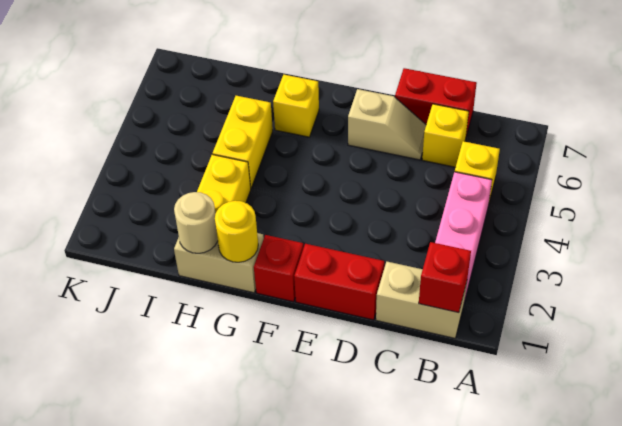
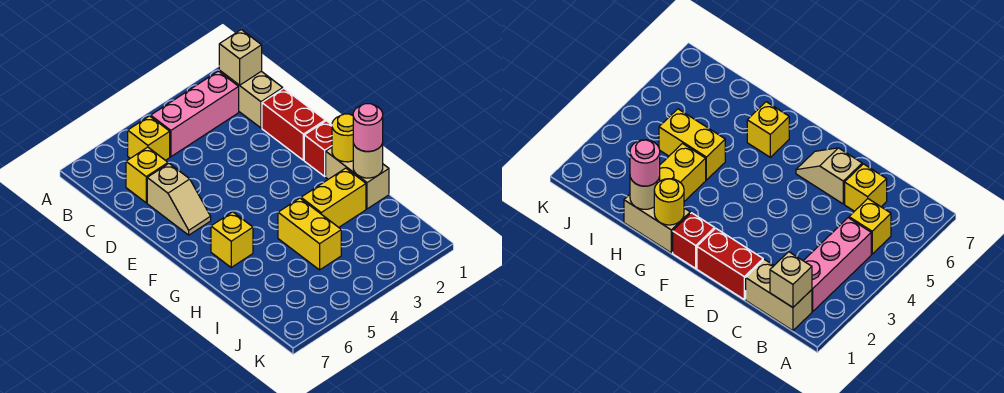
red 1x1 brick [419,242,471,313] -> tan 1x1 brick [219,30,262,85]
red 1x2 brick [395,68,477,136] -> none
tan 1x2 slope [348,89,426,160] -> tan 1x2 slope turned to [147,164,211,235]
none -> pink 1x1 round brick [353,104,383,151]
yellow 1x2 brick [213,96,273,188] -> yellow 1x2 brick turned to [278,198,341,270]

